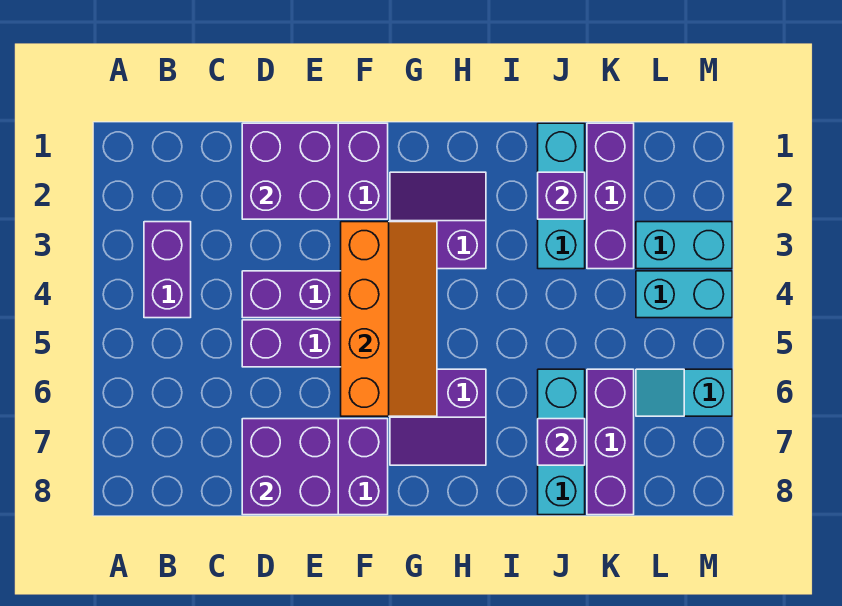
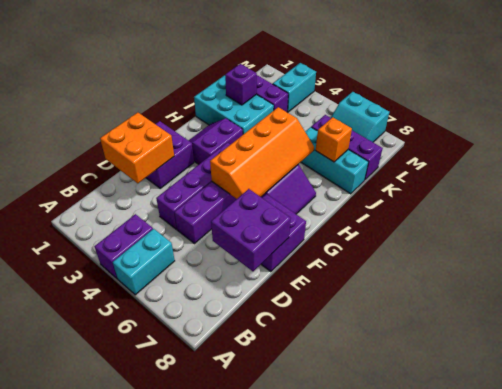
purple 1x2 brick [144,222,191,318] -> purple 1x2 brick turned to [95,214,153,279]
purple 2x2 brick [242,123,338,219] -> orange 2x2 brick [100,113,174,183]
orange 2x4 slope [341,222,437,416] -> orange 2x4 slope turned to [210,107,314,199]
cyan 1x3 brick [538,123,585,269] -> cyan 2x3 brick [194,76,274,134]
purple 1x1 brick [538,419,585,465] -> orange 1x1 brick [316,117,352,162]
cyan 1x2 brick [636,271,732,318] -> cyan 1x2 brick moved to [113,229,175,295]
cyan 1x2 slope [636,369,732,416] -> cyan 2x2 slope [331,92,389,142]

